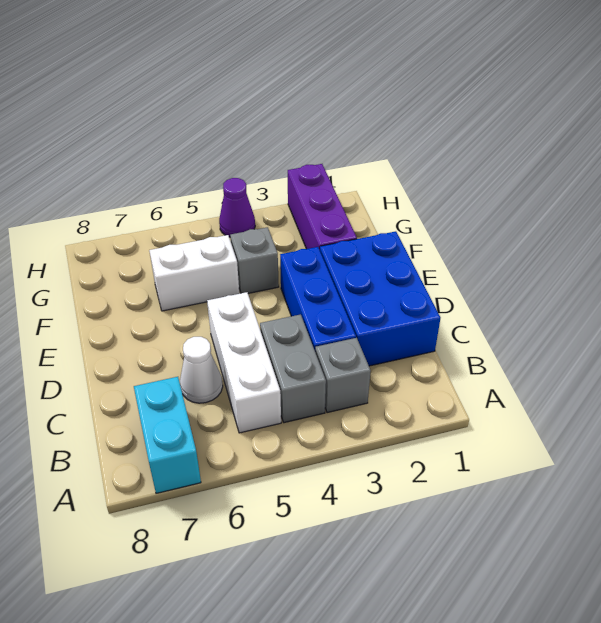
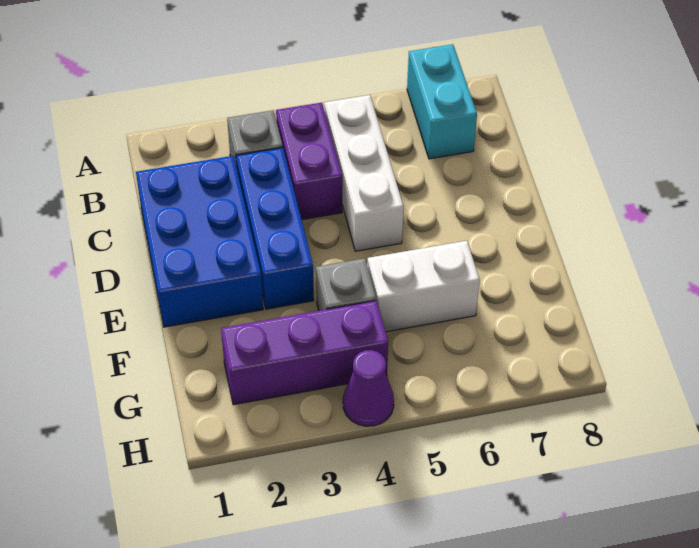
grey 1x2 brick [260,314,326,423] -> purple 1x2 brick [276,103,342,220]
white 1x1 cone [180,337,223,403] -> none
purple 1x3 brick [288,164,357,250] -> purple 1x3 brick turned to [221,301,388,405]

